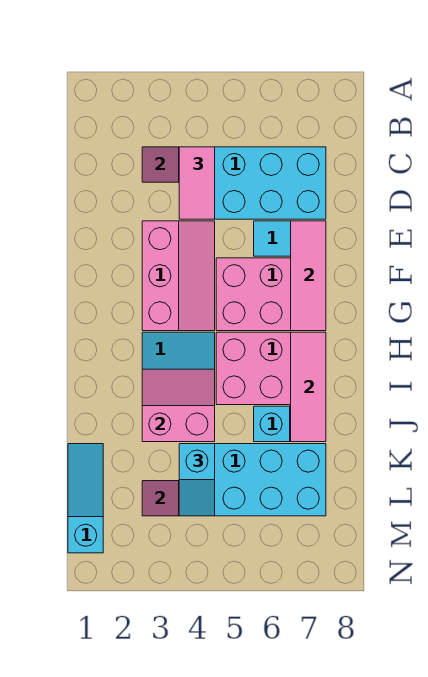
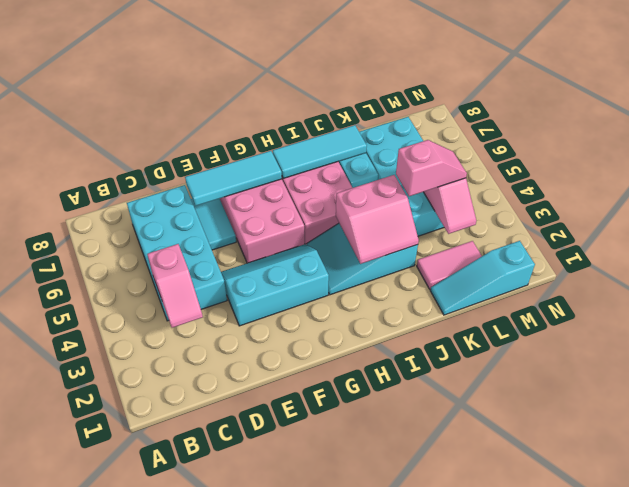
pink 1x2 tile [179,147,215,219] -> pink 1x2 tile moved to [417,241,482,289]
pink 2x3 slope [142,221,215,331] -> cyan 2x3 slope [221,244,329,326]
pink 1x3 tile [291,221,326,331] -> cyan 1x3 tile [185,151,282,206]
pink 1x3 tile [291,332,326,442] -> cyan 1x3 tile [273,125,367,179]
pink 2x2 slope [142,369,215,442] -> pink 2x2 slope turned to [336,175,419,264]
cyan 1x2 slope [179,444,215,516] -> pink 1x2 slope [396,140,467,196]

